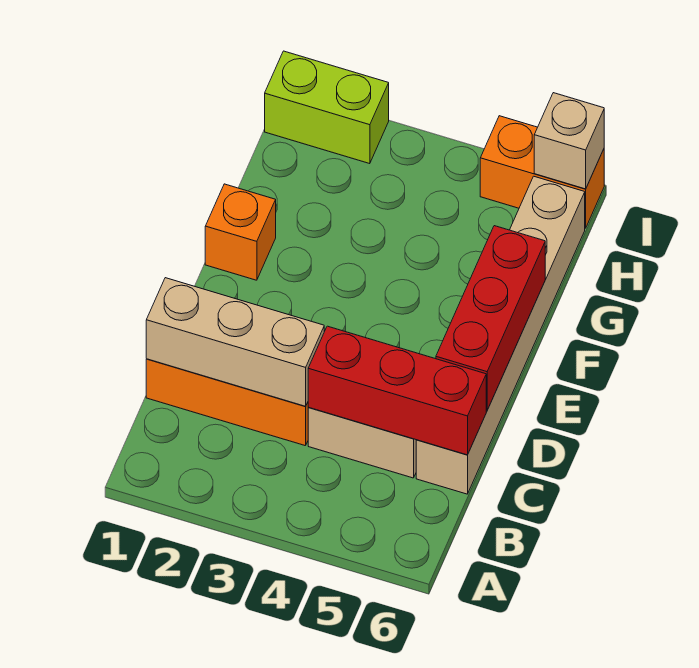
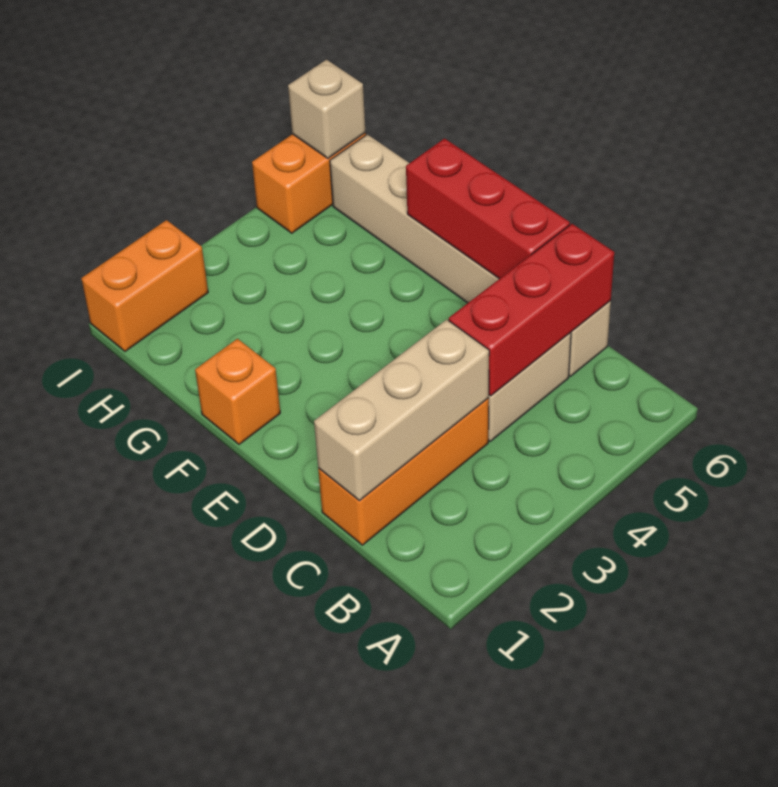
lime 1x2 brick [265,51,389,164] -> orange 1x2 brick [81,220,208,351]

